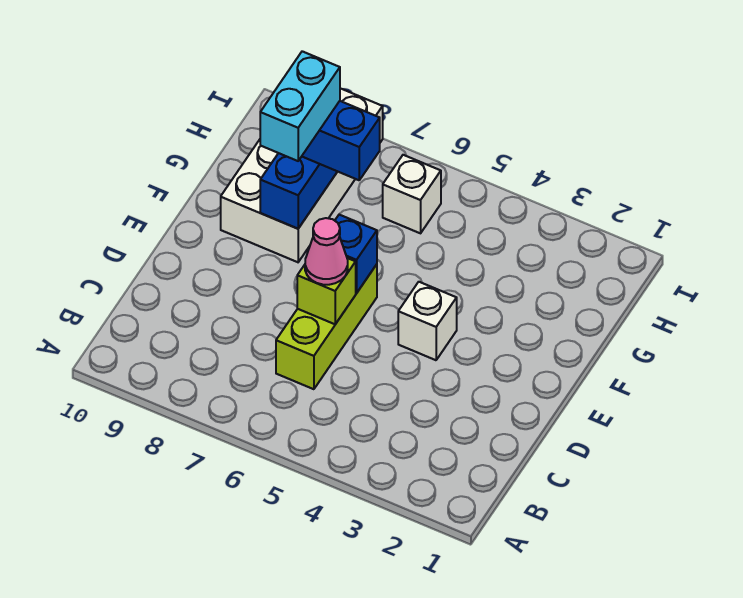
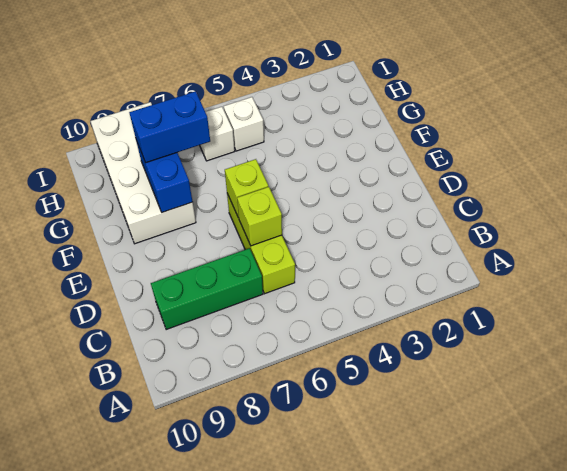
none -> green 1x3 brick [151,248,263,330]
pink 1x1 cone [305,218,348,285] -> none
white 1x1 brick [398,282,457,360] -> white 1x1 brick moved to [224,97,264,151]
blue 1x1 brick [335,215,377,293] -> lime 1x1 brick [225,159,268,217]
cyan 1x2 brick [260,51,340,161] -> none

